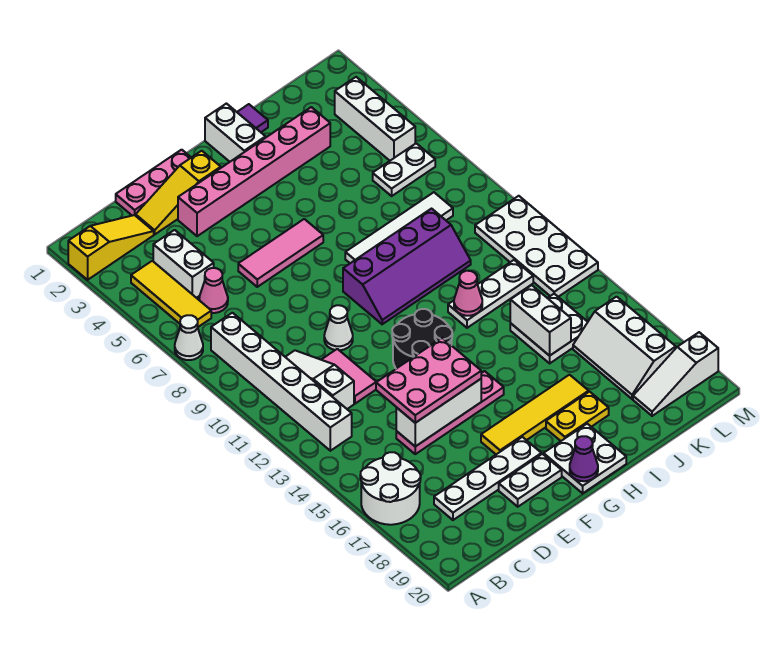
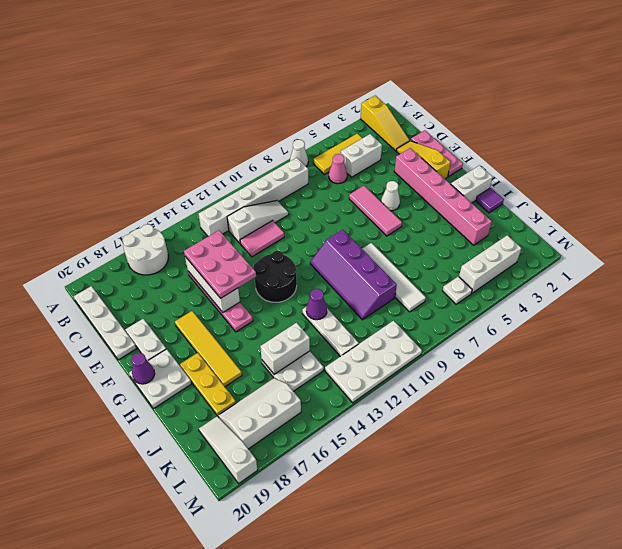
white 1x4 plate [434,437,541,520] -> white 1x4 plate moved to [74,286,137,360]
white 1x1 cone [324,305,353,350] -> white 1x1 cone moved to [381,181,400,211]
yellow 1x2 plate [546,392,609,441] -> yellow 1x3 plate [180,353,236,416]
pink 1x1 cone [454,271,482,316] -> purple 1x1 cone [306,289,327,320]
white 1x2 plate [373,143,435,196] -> white 1x1 plate [442,276,472,304]

